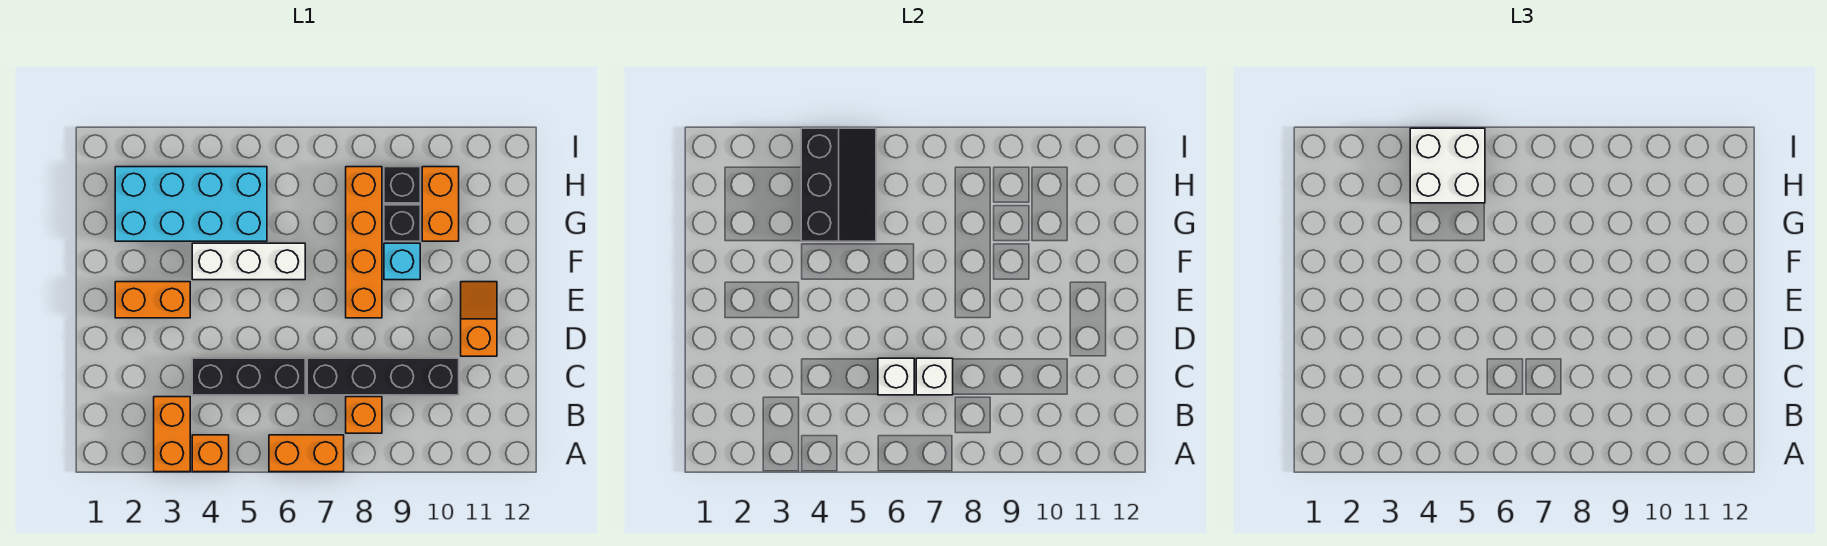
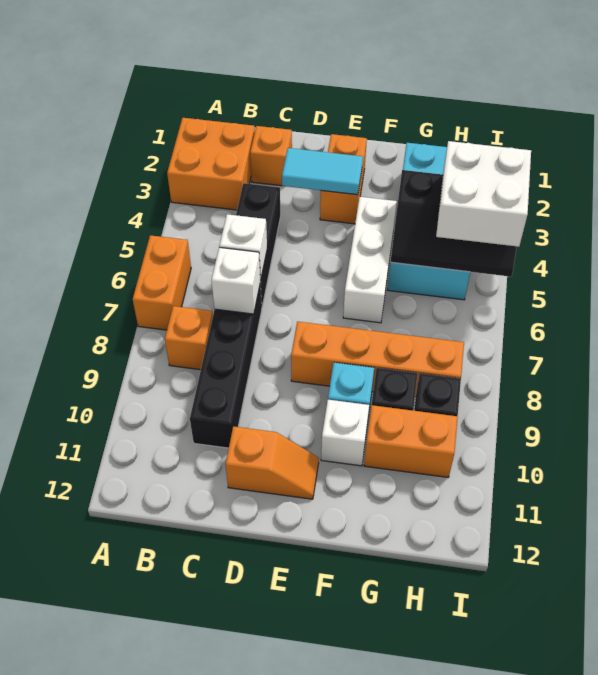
orange 1x2 brick [154,397,190,472] -> orange 2x2 brick [167,118,255,210]
orange 1x1 brick [192,435,229,472] -> orange 1x1 brick moved to [250,126,292,186]
none -> cyan 1x2 tile [282,148,363,195]
none -> white 1x1 brick [321,400,369,466]

